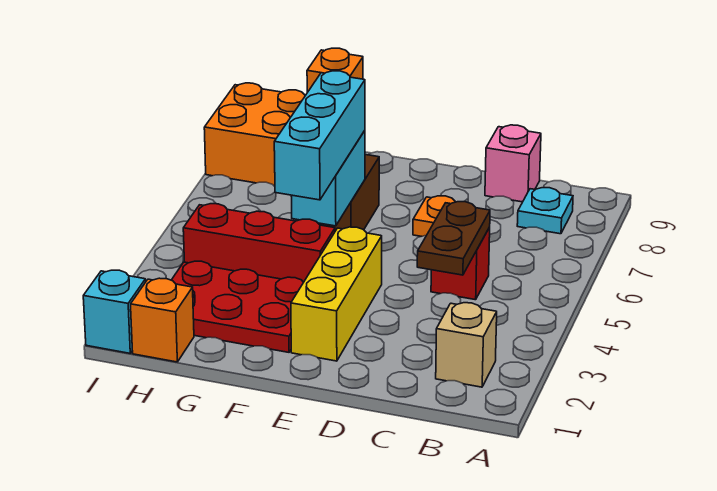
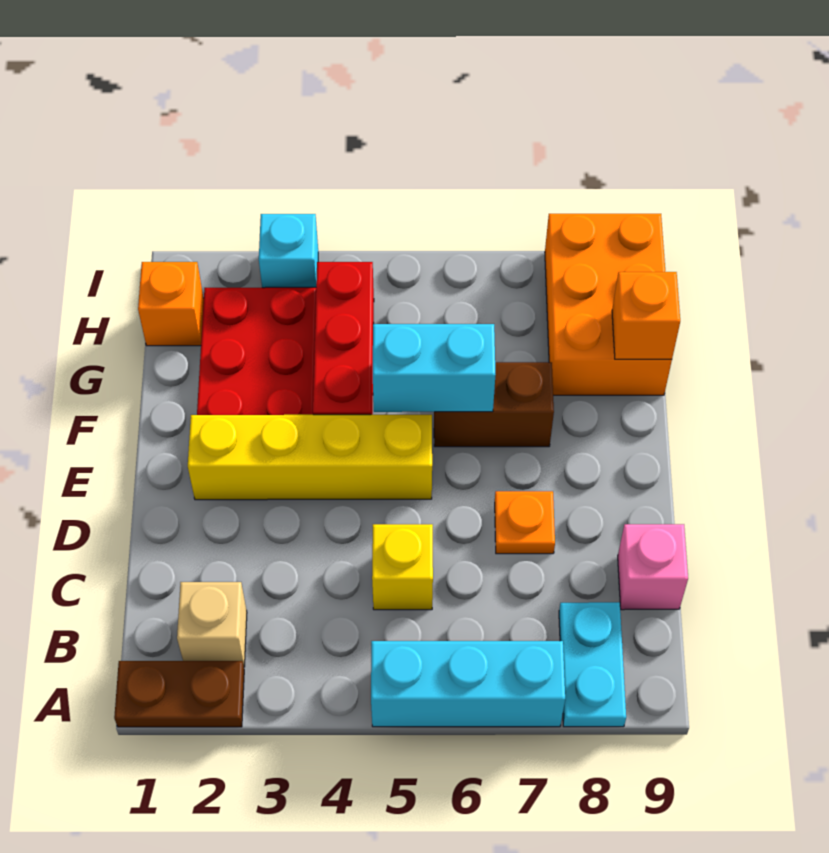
cyan 1x1 plate [517,188,573,234] -> cyan 1x2 plate [559,602,626,727]
brown 1x2 plate [417,202,490,275] -> brown 1x2 plate moved to [114,661,244,727]
red 1x1 brick [431,228,490,300] -> yellow 1x1 brick [372,524,433,610]
yellow 1x3 brick [291,227,382,361] -> yellow 1x4 brick [188,415,432,500]
cyan 1x3 brick [274,71,365,200] -> cyan 1x3 brick moved to [371,641,565,727]
cyan 1x1 brick [83,270,146,353] -> cyan 1x1 brick moved to [259,214,318,288]

